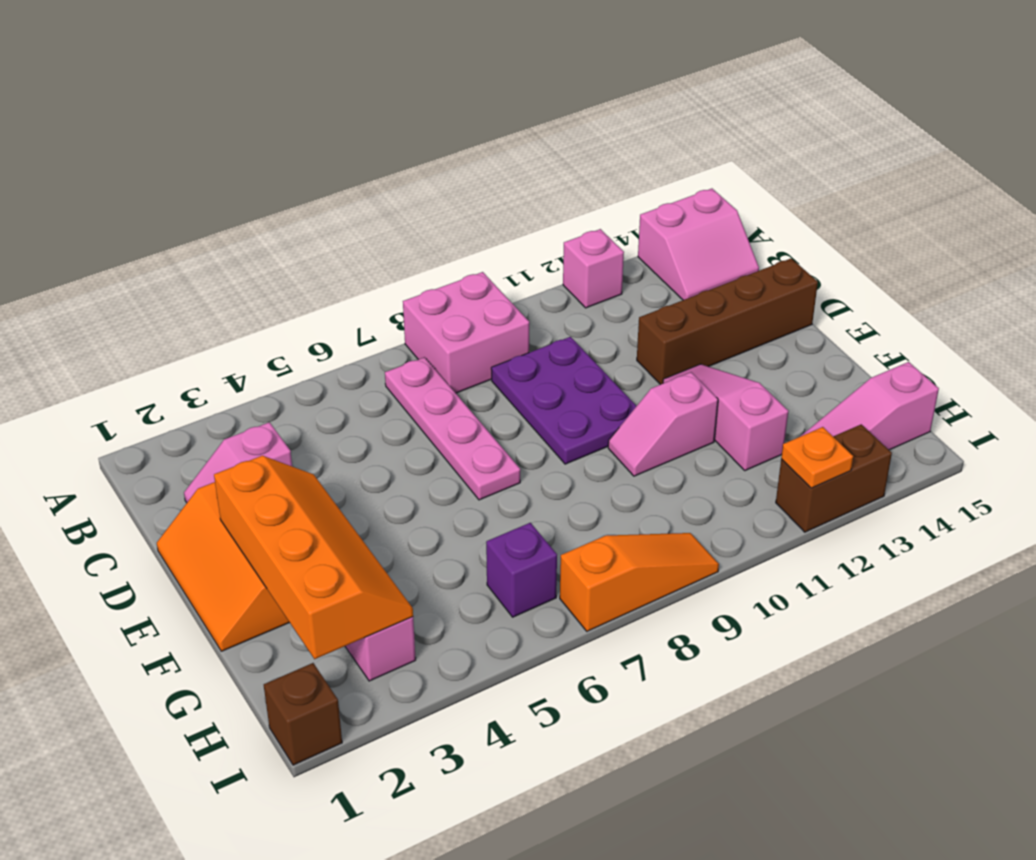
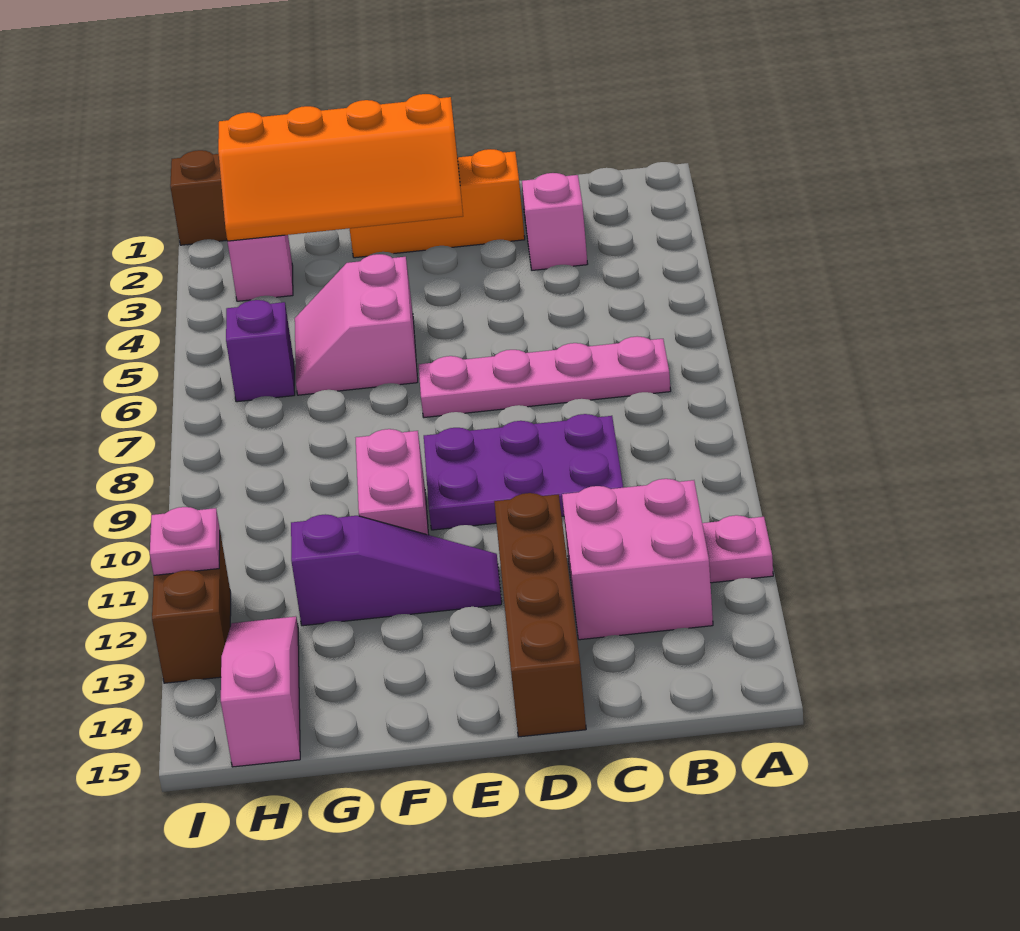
pink 2x2 brick [403,272,529,393] -> pink 2x2 brick moved to [562,479,713,640]
pink 1x1 brick [563,229,624,308] -> pink 1x1 plate [702,515,773,583]
pink 2x2 slope [638,189,759,300] -> pink 2x2 slope moved to [295,254,418,395]
pink 1x3 slope [663,364,788,471] -> purple 1x3 slope [291,514,502,626]
pink 1x2 slope [608,372,718,476] -> pink 1x2 brick [356,429,429,535]
orange 1x3 slope [560,533,719,631] -> none
orange 1x1 plate [781,427,853,488] -> pink 1x1 plate [150,507,220,575]

